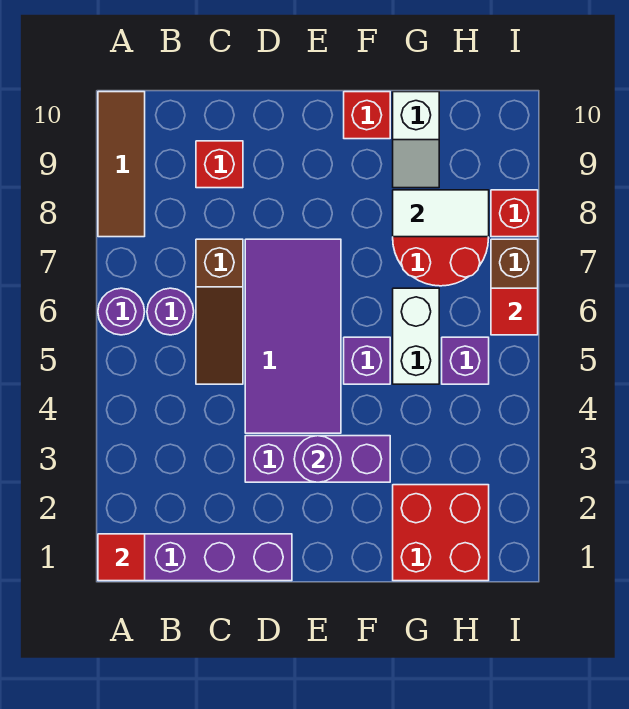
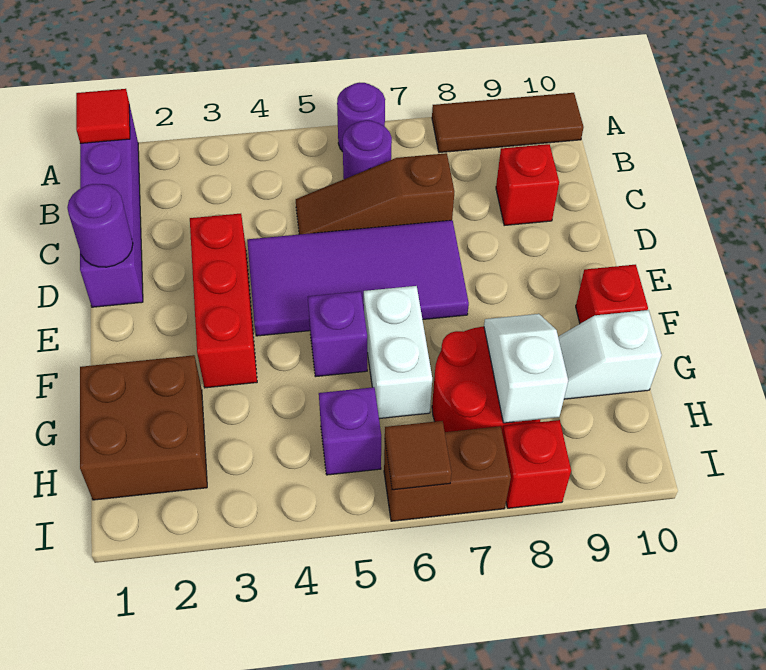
purple 1x3 brick [245,436,390,482] -> red 1x3 brick [190,214,257,388]
purple 1x1 round brick [294,436,341,482] -> purple 1x1 round brick moved to [67,184,133,267]
red 2x2 brick [393,485,489,581] -> brown 2x2 brick [80,355,207,500]
white 1x2 brick [393,288,439,384] -> white 1x2 brick turned to [364,286,432,419]
white 1x2 tile [393,190,489,237] -> white 1x2 slope [484,314,568,423]
red 1x1 tile [491,288,538,335] -> brown 1x1 tile [385,421,451,490]

